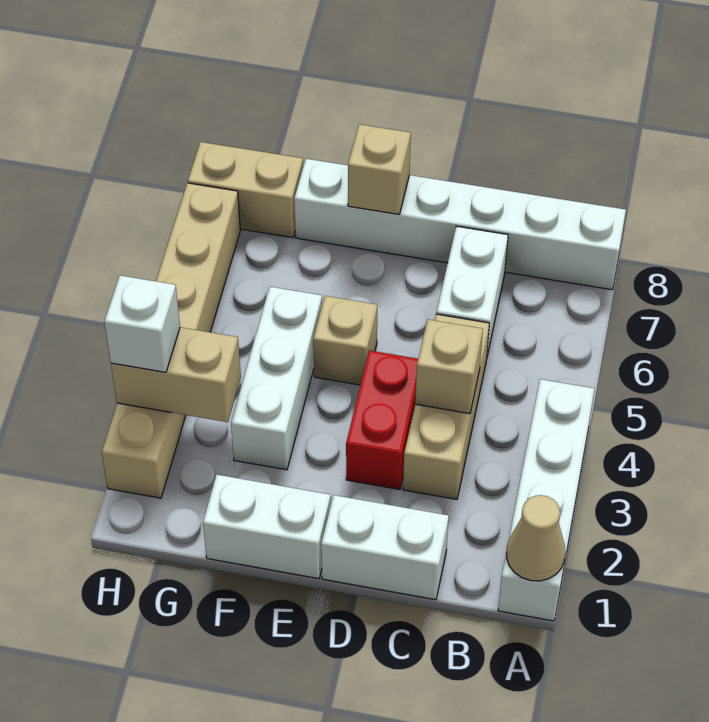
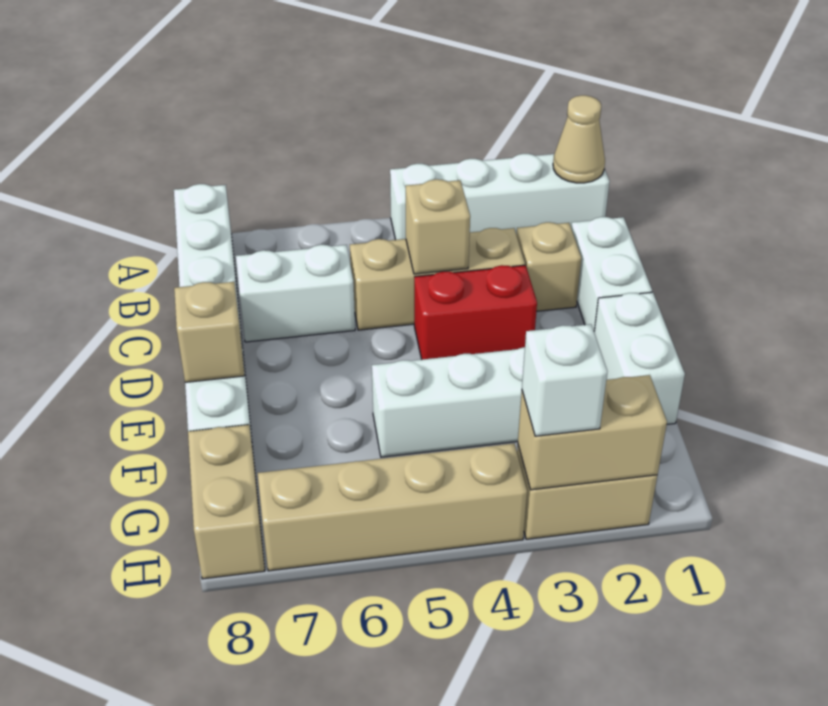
tan 1x1 brick [313,296,377,385] -> tan 1x1 brick moved to [517,222,581,311]
tan 1x2 brick [111,327,241,422] -> tan 1x2 brick turned to [518,375,667,490]

